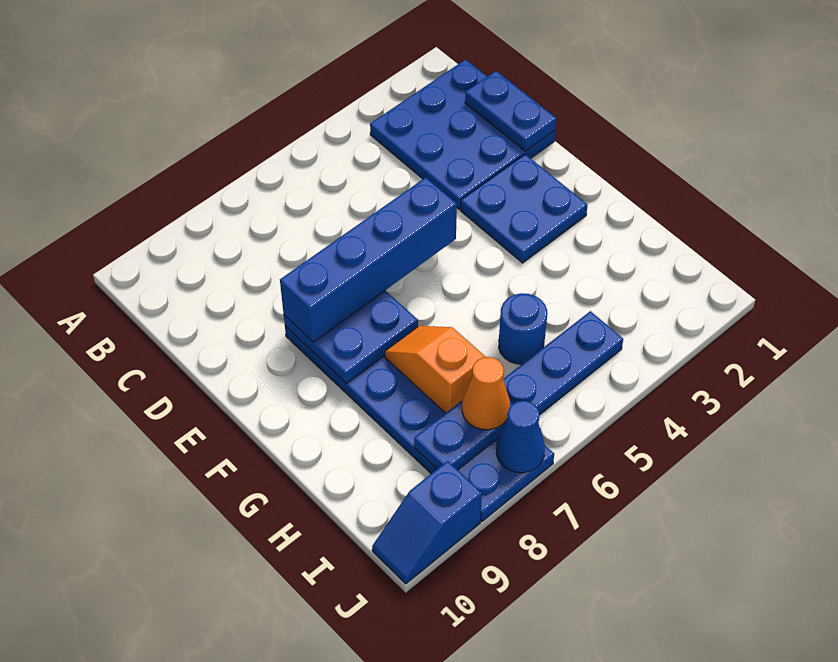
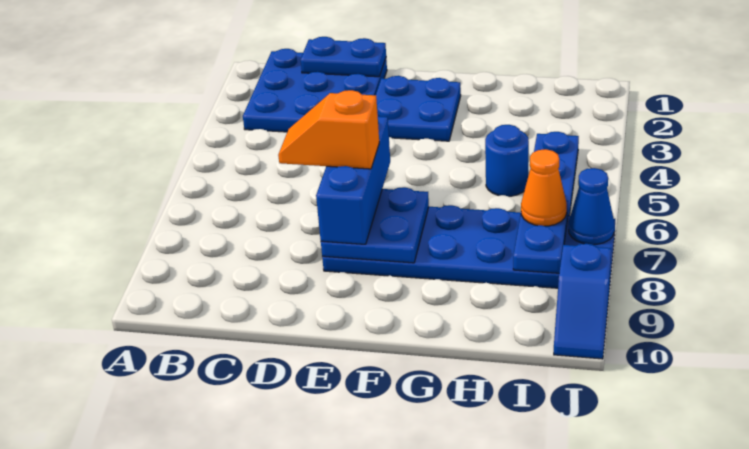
blue 1x4 brick [280,177,457,342] -> blue 1x3 brick [316,116,390,244]
orange 1x2 slope [385,326,485,413] -> orange 1x2 slope moved to [278,90,379,169]

